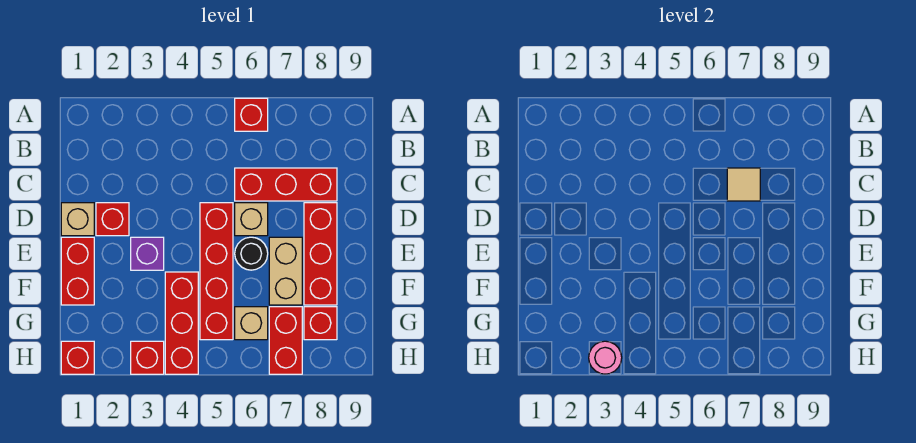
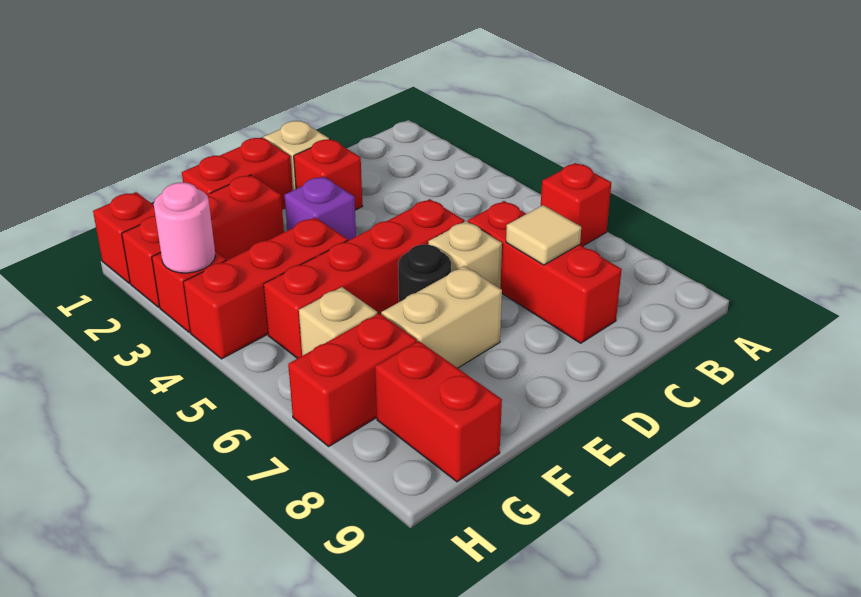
red 1x3 brick [304,203,337,305] -> red 1x3 brick moved to [122,175,284,307]
red 1x1 brick [304,307,337,340] -> red 1x2 brick [375,341,502,482]

